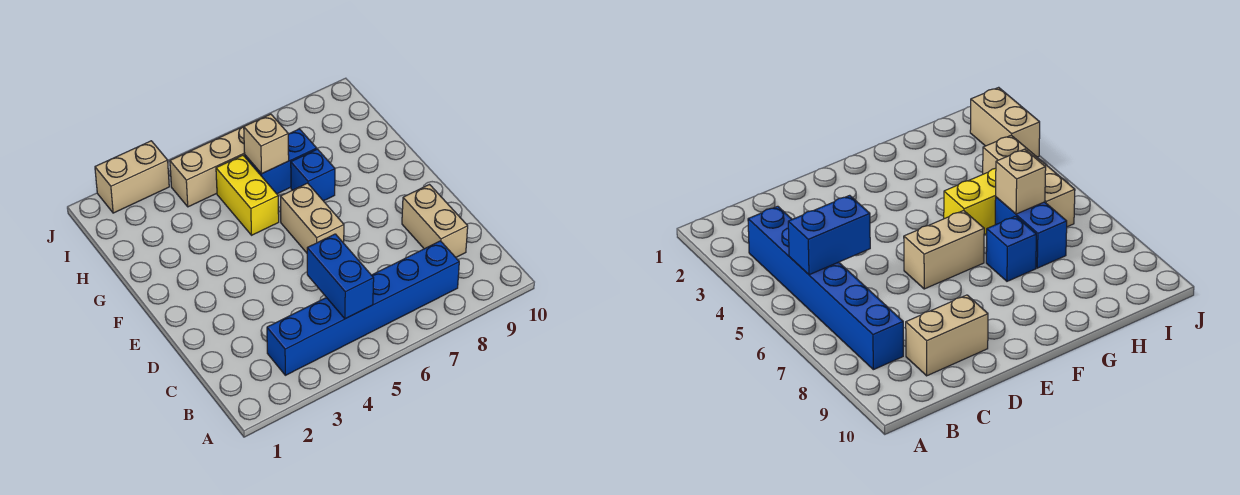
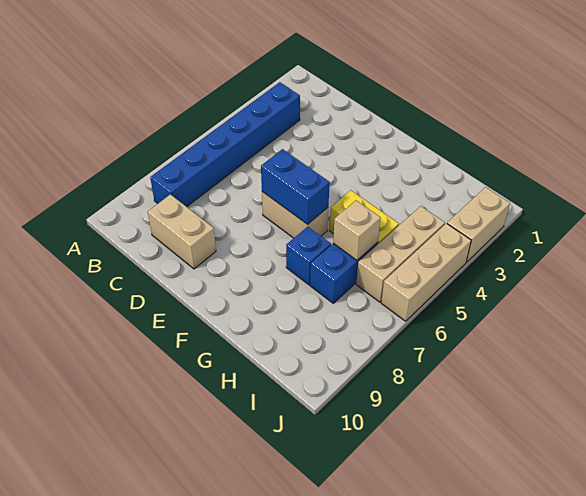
blue 1x2 brick [307,234,374,319] -> blue 1x2 brick moved to [261,149,330,224]
none -> tan 1x3 brick [381,223,471,321]

